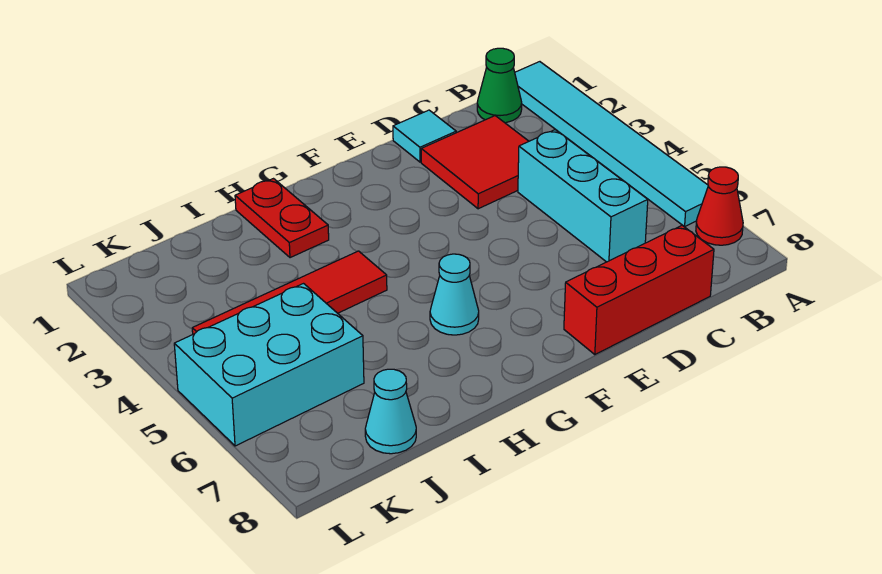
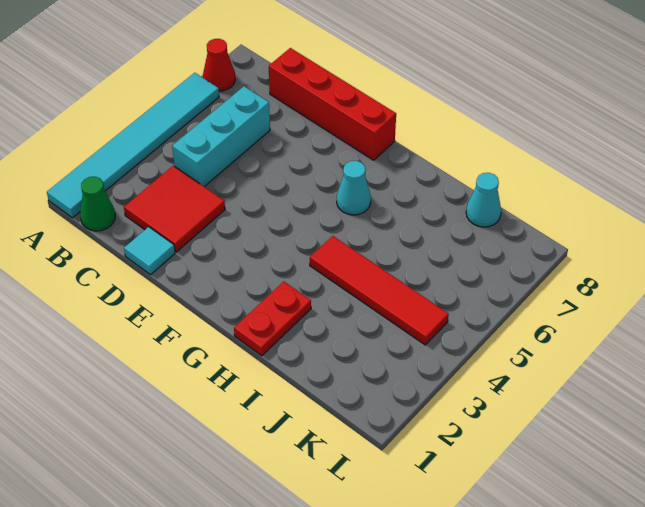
red 1x3 brick [564,225,714,355] -> red 1x4 brick [269,48,396,160]
cyan 2x3 brick [174,284,364,446] -> none

